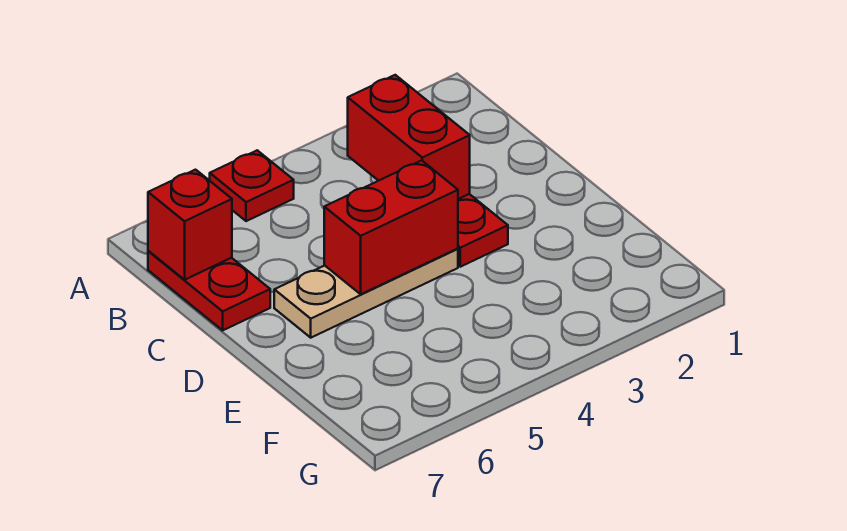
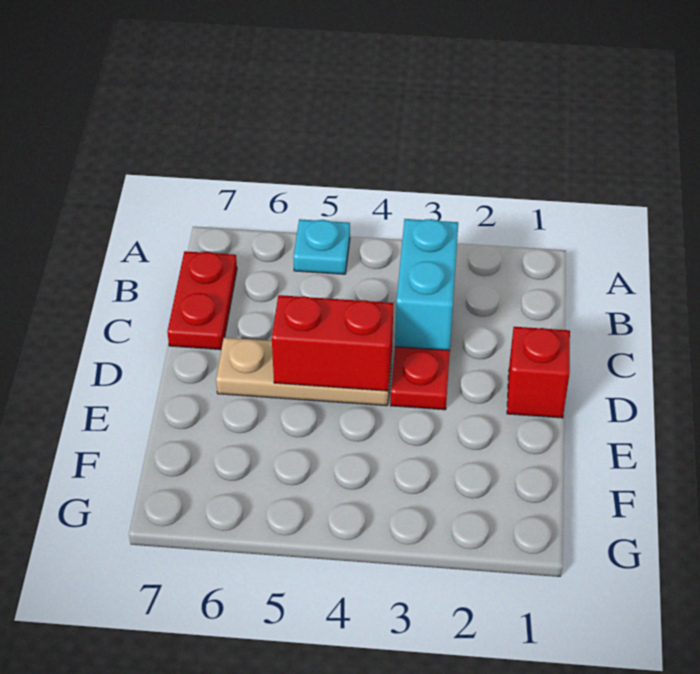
red 1x1 plate [210,150,294,221] -> cyan 1x1 plate [293,219,350,274]
red 1x2 brick [348,75,470,199] -> cyan 1x2 brick [395,219,458,350]
red 1x1 brick [148,170,232,280] -> red 1x1 brick moved to [507,327,570,418]

